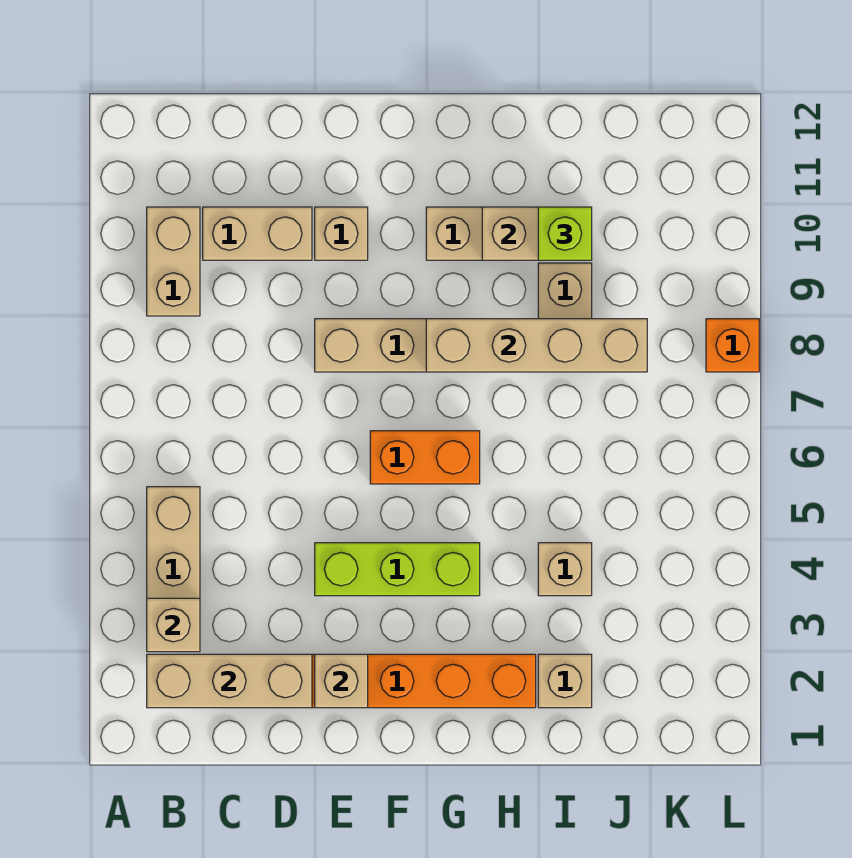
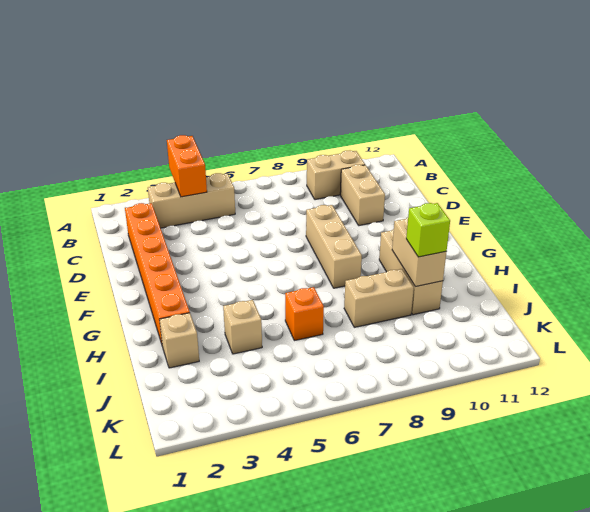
tan 1x3 brick [147,654,312,708] -> none
tan 1x1 brick [147,598,200,652] -> none
tan 1x1 brick [315,654,368,708] -> none
lime 1x3 brick [315,543,480,596] -> none
tan 1x1 brick [315,207,368,260] -> none
orange 1x2 brick [370,431,480,484] -> orange 1x2 brick moved to [167,135,207,197]
tan 1x4 brick [426,319,647,372] -> none
orange 1x1 brick [706,319,759,372] -> orange 1x1 brick moved to [285,287,324,341]

